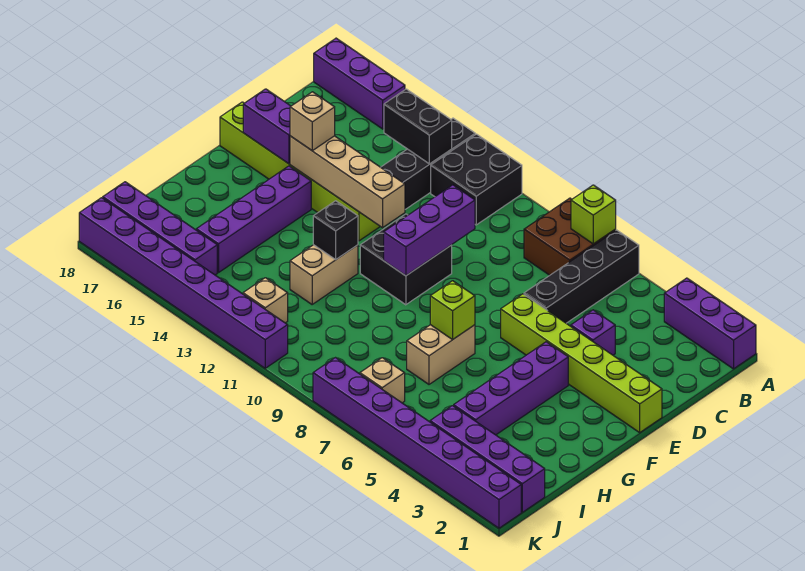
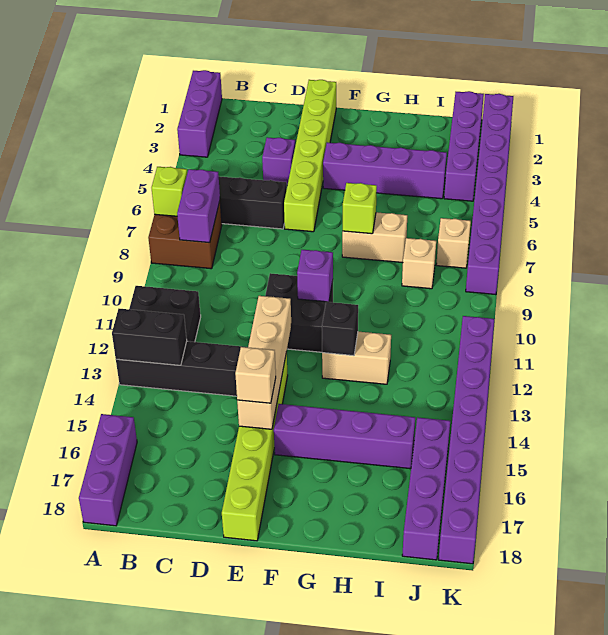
black 1x2 brick [384,89,452,164] -> black 1x2 brick turned to [112,309,187,365]
purple 1x3 brick [384,185,475,276] -> purple 1x1 brick [297,250,333,302]
purple 1x2 brick [243,89,291,164] -> purple 1x2 brick moved to [177,169,220,243]
tan 1x1 brick [243,278,288,323] -> tan 1x1 brick moved to [402,238,436,289]

